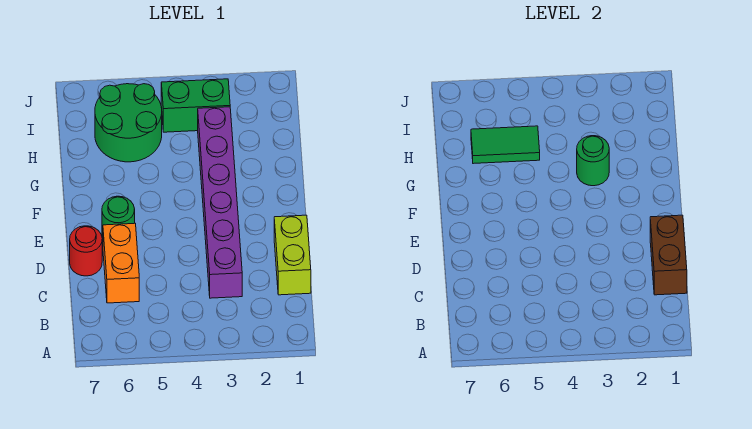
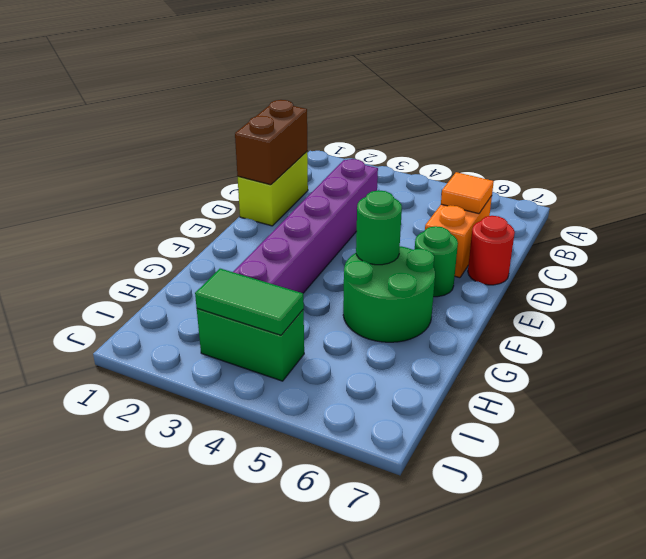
none -> orange 1x1 tile [441,172,494,214]
green 1x1 round brick [577,136,609,186] -> green 1x1 round brick moved to [356,190,402,265]
green 2x2 round brick [95,84,162,162] -> green 2x2 round brick moved to [343,246,435,342]
green 1x2 tile [471,126,540,164] -> green 1x2 tile moved to [195,269,304,335]

